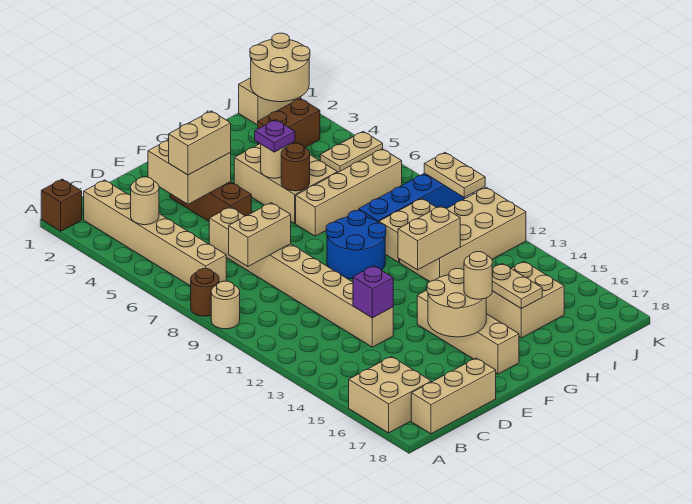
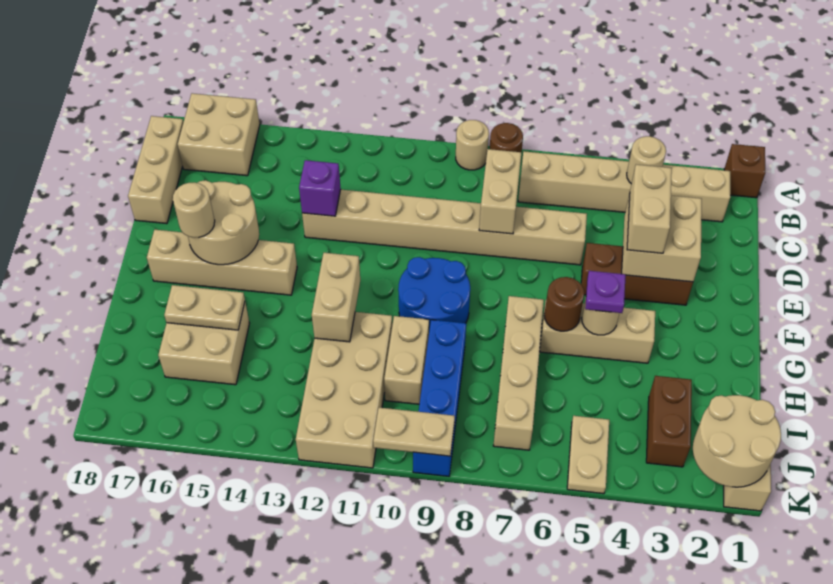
tan 2x3 brick [234,143,338,223] -> tan 1x3 brick [540,300,655,363]

